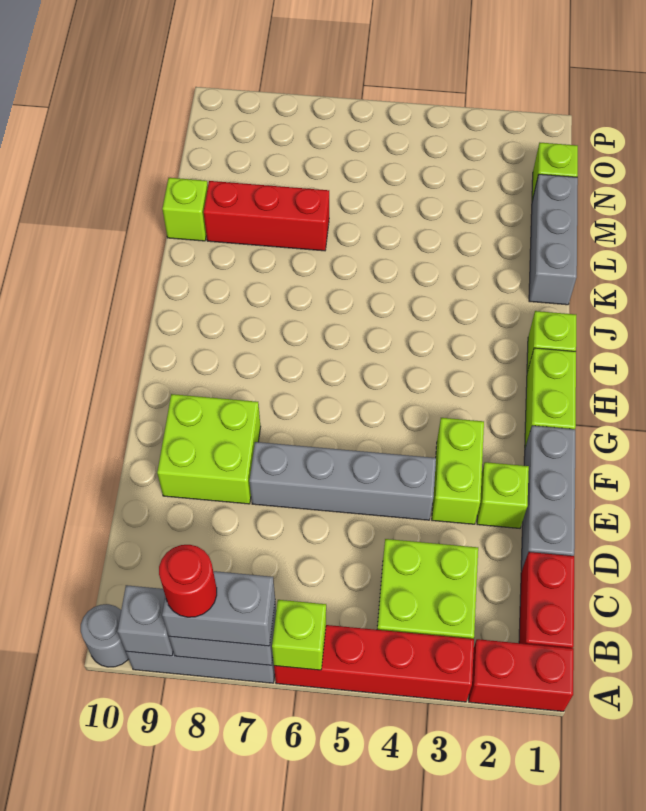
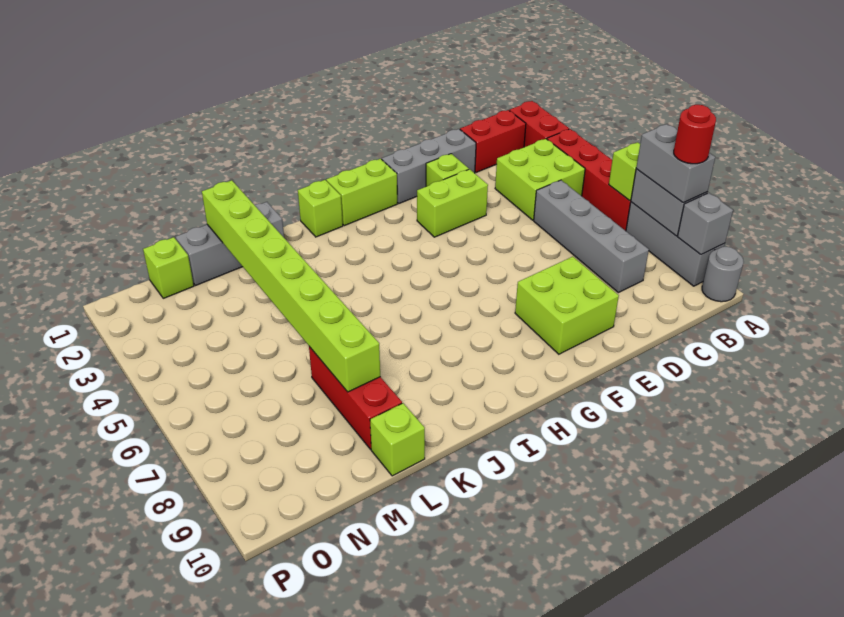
grey 1x4 brick [249,442,436,520] -> grey 1x4 brick moved to [534,180,649,293]
none -> lime 1x8 brick [202,180,380,392]

